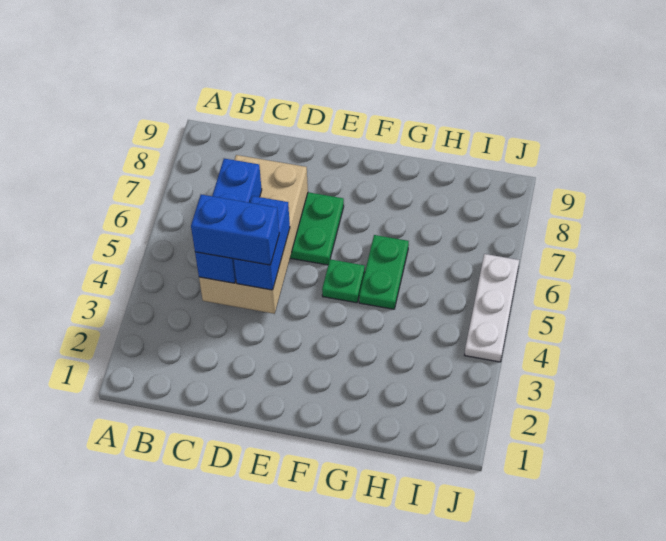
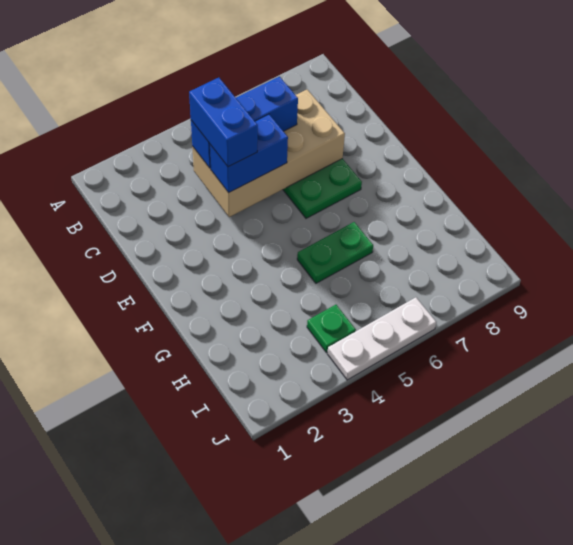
green 1x1 plate [322,259,365,303] -> green 1x1 plate moved to [307,305,356,353]

